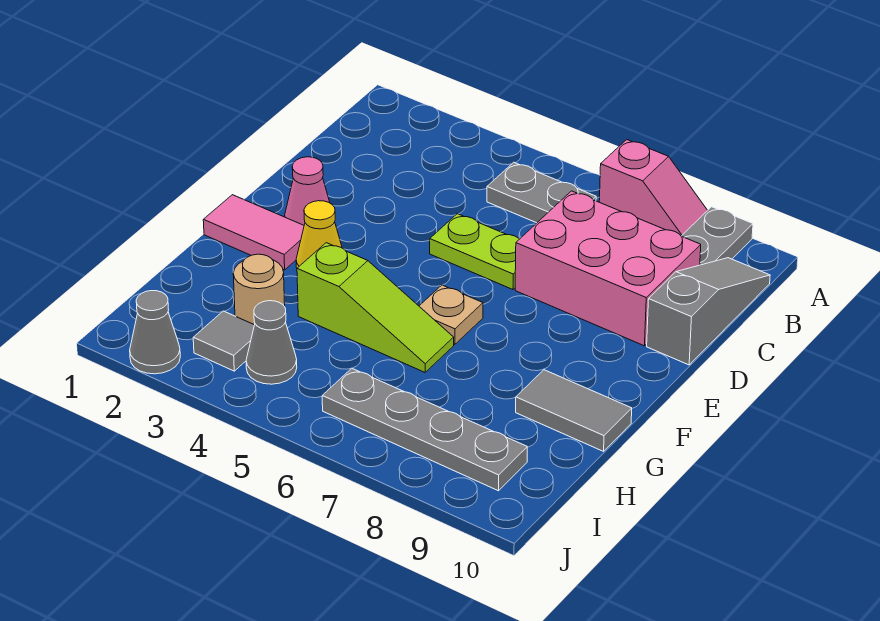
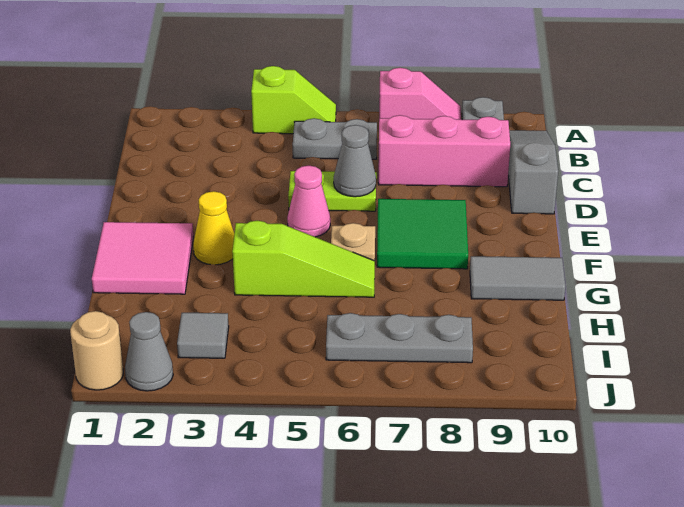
none -> lime 1x2 slope [251,66,336,134]
pink 2x3 brick [515,191,701,346] -> pink 1x3 brick [378,115,510,187]
pink 1x1 cone [285,157,330,225] -> pink 1x1 cone moved to [287,166,330,237]
none -> green 2x2 tile [377,199,468,269]
pink 1x2 tile [203,195,304,270] -> pink 2x2 tile [92,222,193,294]
tan 1x1 round brick [233,254,285,325] -> tan 1x1 round brick moved to [70,311,123,390]
grey 1x1 cone [246,301,297,384] -> grey 1x1 cone moved to [334,125,376,197]
grey 1x4 plate [322,368,527,491] -> grey 1x3 plate [326,313,473,363]

